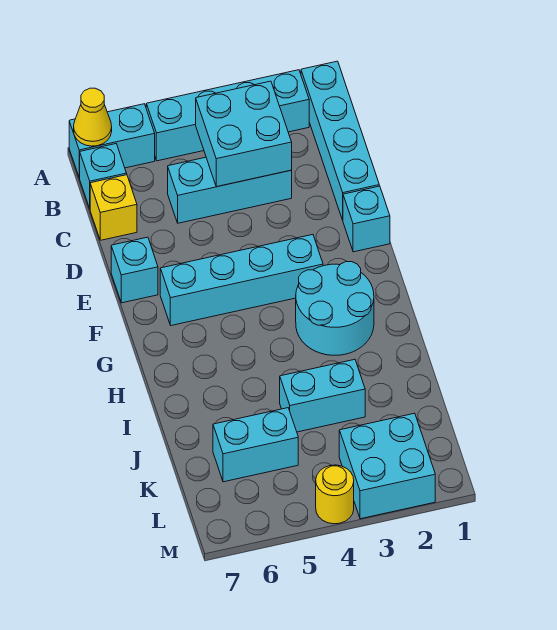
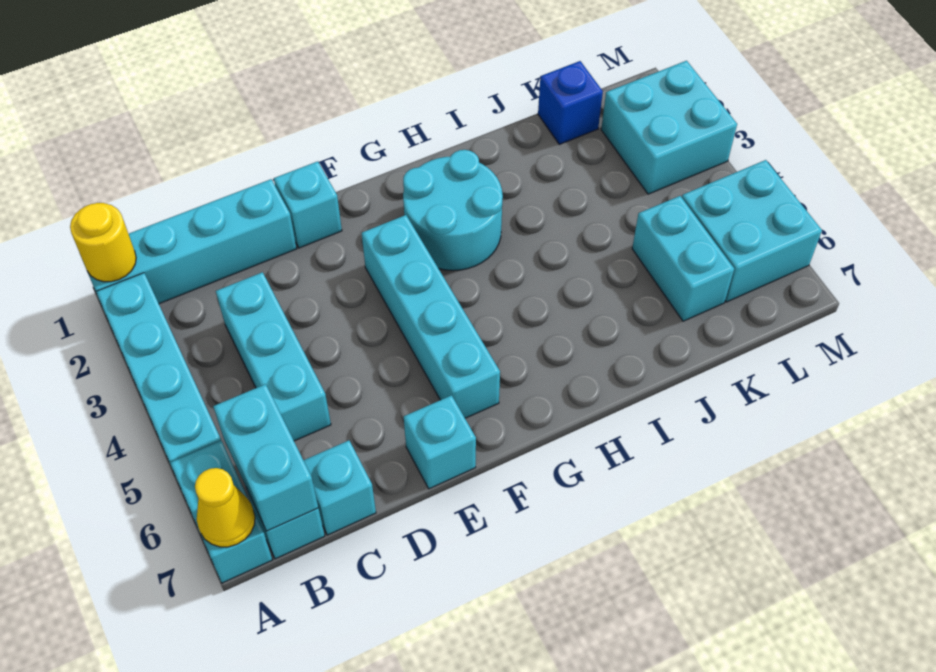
cyan 2x2 brick [196,81,292,187] -> cyan 2x2 brick moved to [682,160,822,302]
yellow 1x1 brick [90,175,137,240] -> cyan 1x1 brick [303,441,376,535]
cyan 1x2 brick [280,359,365,432] -> cyan 1x2 brick moved to [213,384,318,531]
none -> blue 1x1 brick [538,61,603,144]
yellow 1x1 round brick [316,465,354,524] -> yellow 1x1 round brick moved to [70,203,136,282]

